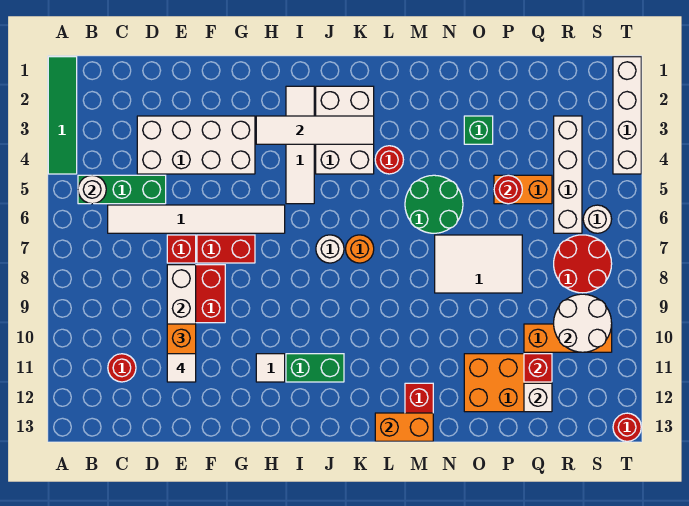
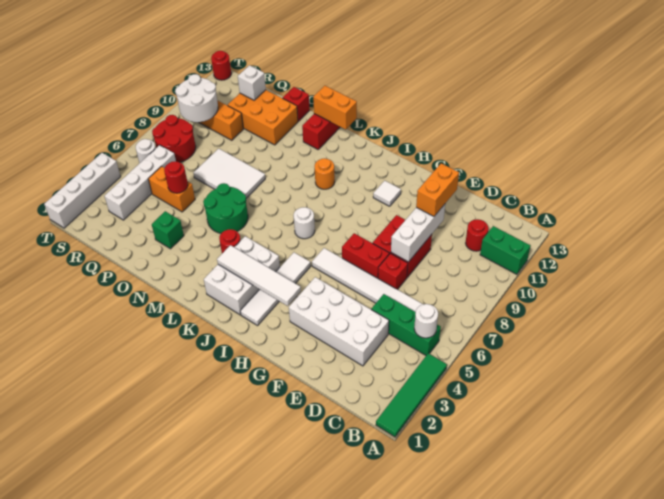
white 1x1 tile [167,354,196,382] -> none
green 1x2 brick [286,354,344,382] -> green 1x2 brick moved to [480,226,531,274]
orange 1x1 round brick [346,235,374,263] -> orange 1x1 round brick moved to [315,158,335,189]
red 1x1 brick [524,354,552,382] -> red 1x1 brick moved to [283,87,310,121]

